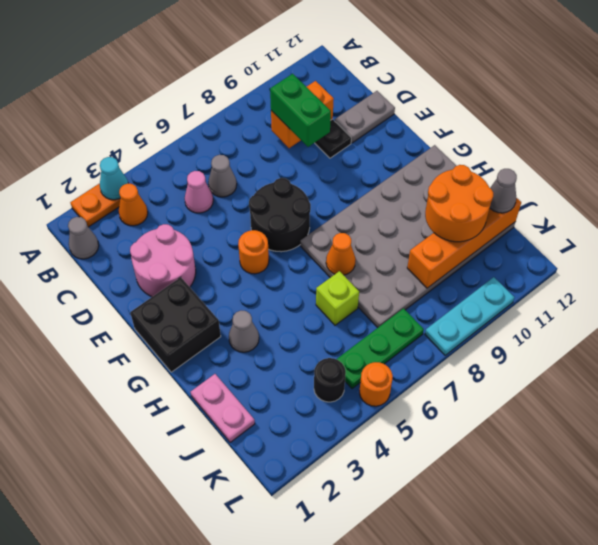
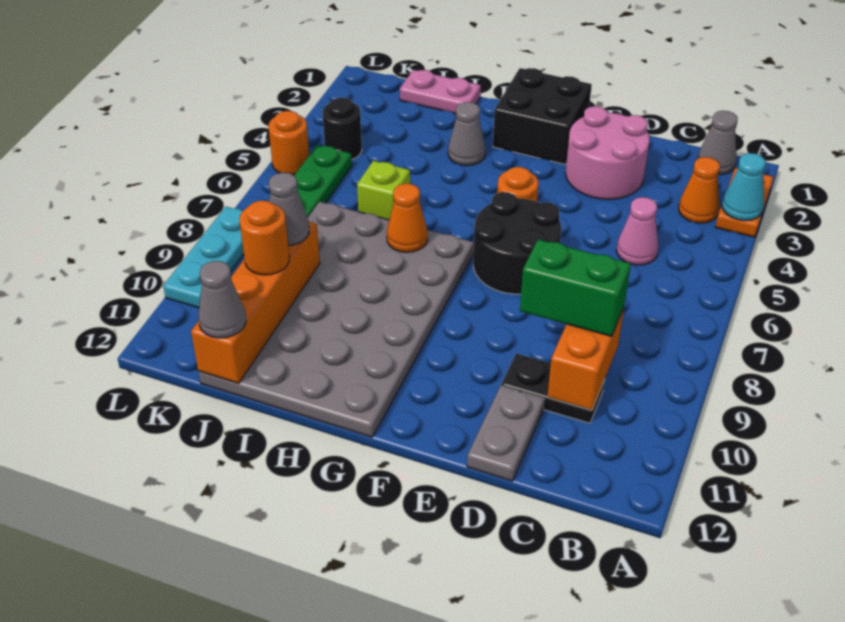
grey 1x1 cone [208,155,237,197] -> grey 1x1 cone moved to [269,173,309,246]
orange 2x2 round brick [425,165,493,242] -> orange 1x1 round brick [240,201,289,275]

